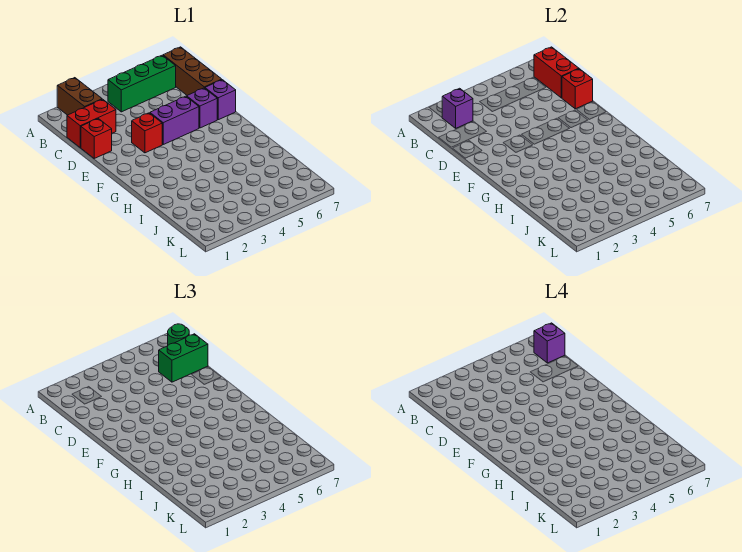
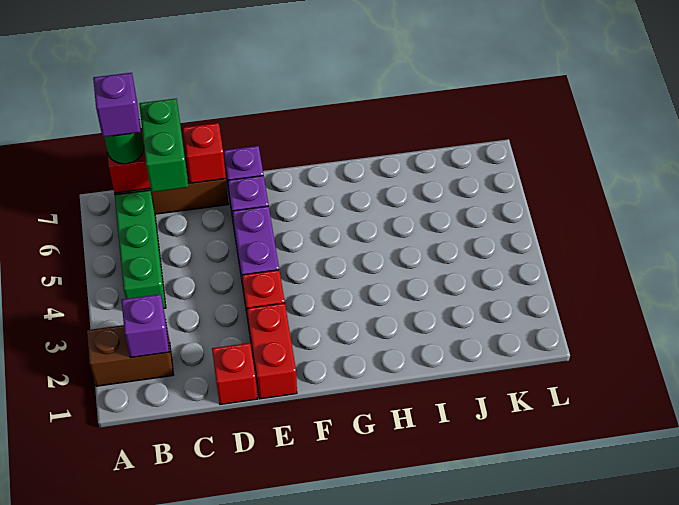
red 1x2 brick [67,99,116,148] -> red 1x2 brick moved to [247,303,297,399]

